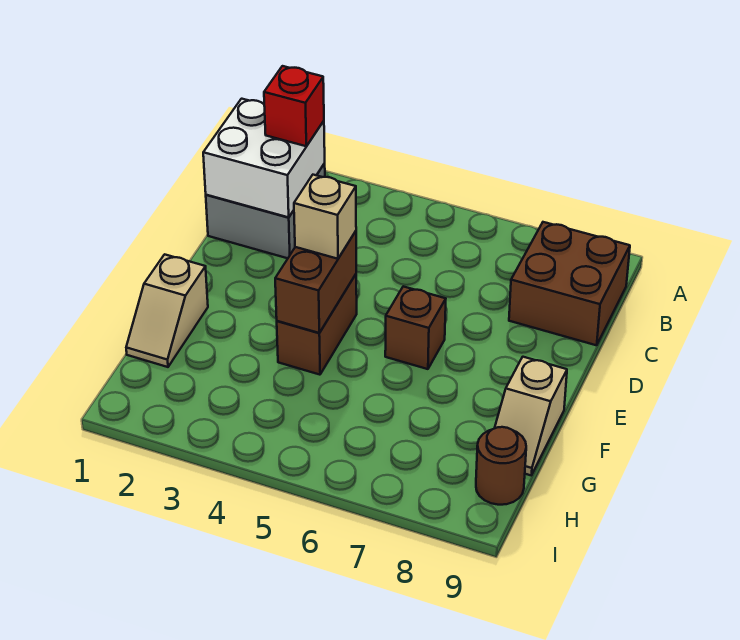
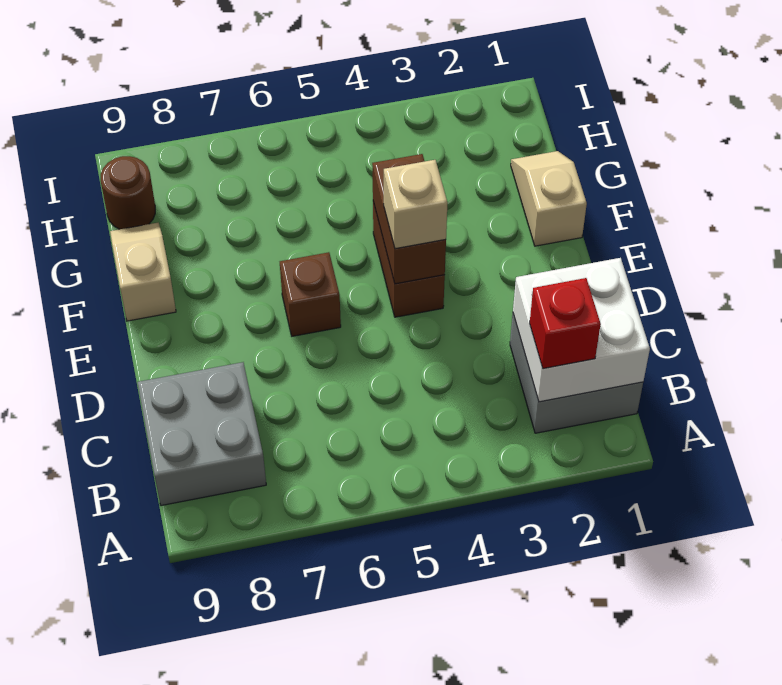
brown 2x2 brick [509,222,630,345] -> grey 2x2 brick [138,362,266,506]

